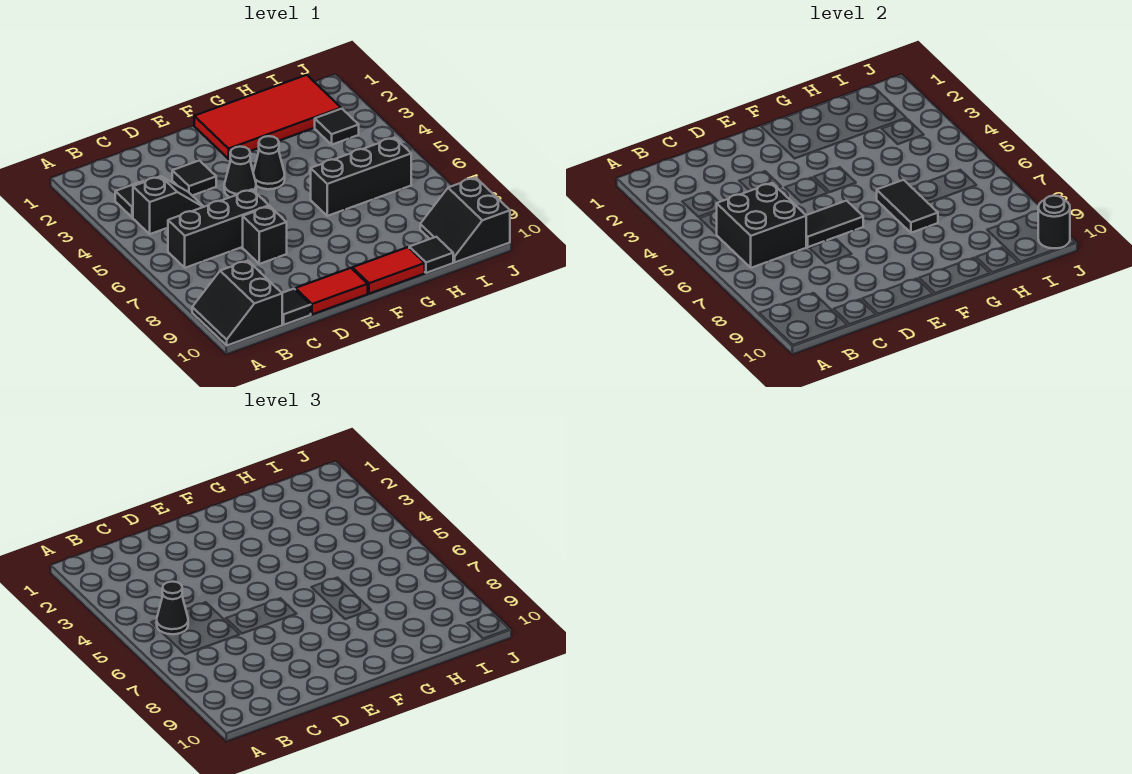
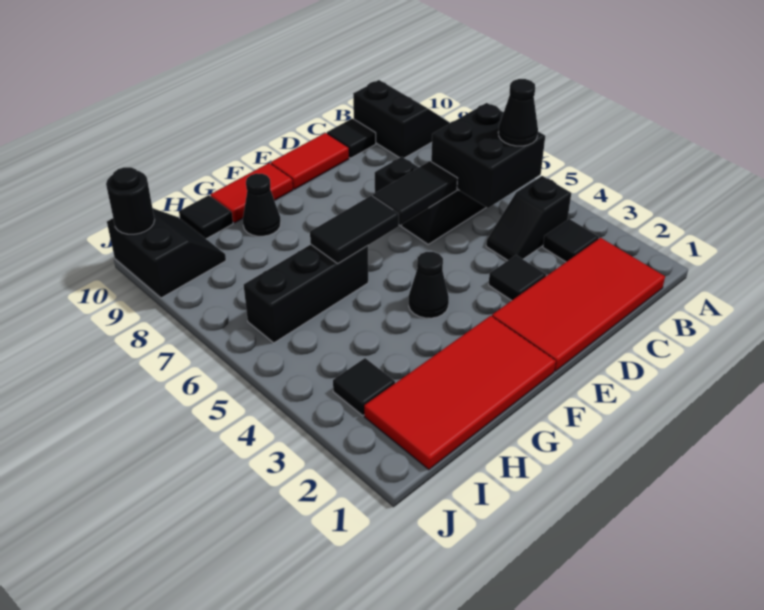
none -> red 2x4 tile [492,238,665,371]
black 1x1 cone [224,147,256,197] -> black 1x1 cone moved to [243,173,281,236]
black 1x2 tile [877,180,938,233] -> black 1x2 tile turned to [310,196,399,263]

